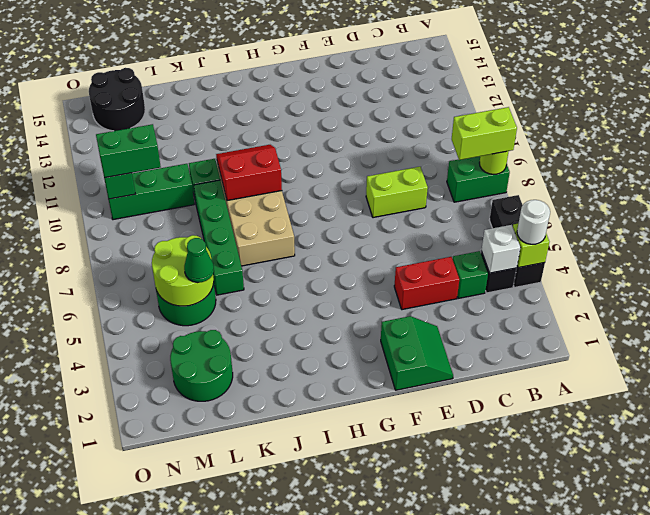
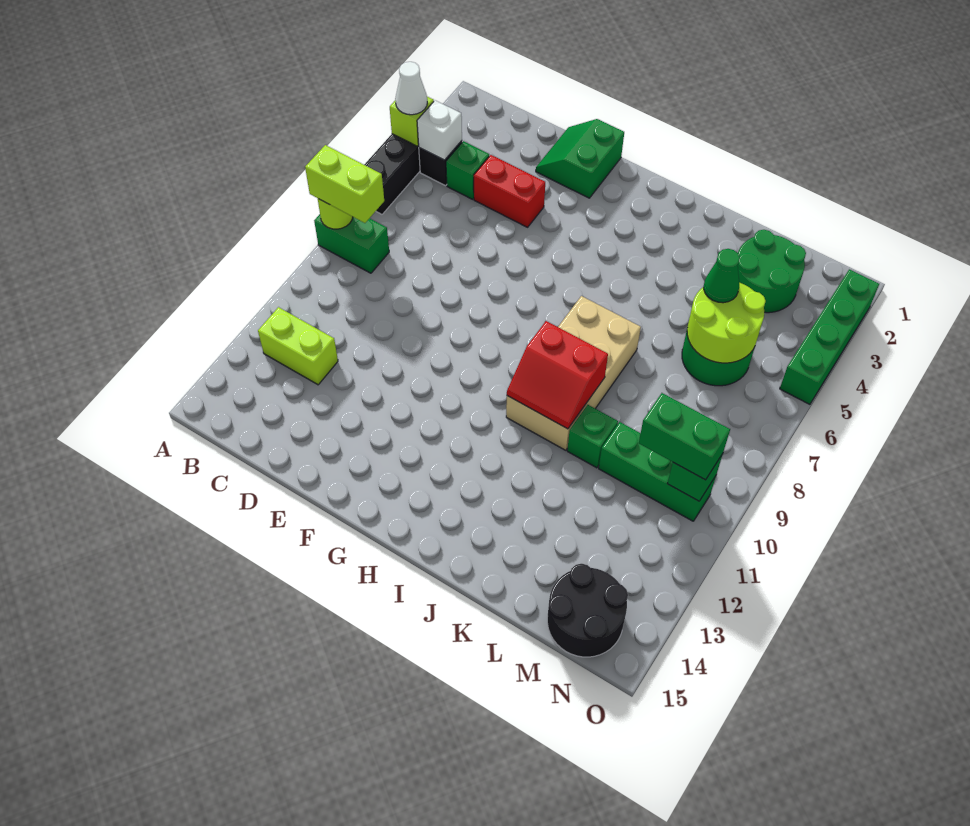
white 1x1 round brick [517,200,550,244] -> white 1x1 cone [395,62,427,115]
lime 1x2 brick [366,167,428,218] -> lime 1x2 brick moved to [258,307,338,385]
green 1x4 brick [194,180,244,295] -> green 1x4 brick moved to [780,269,879,404]

